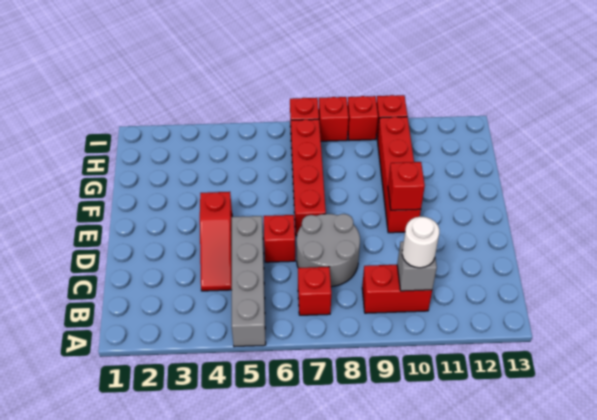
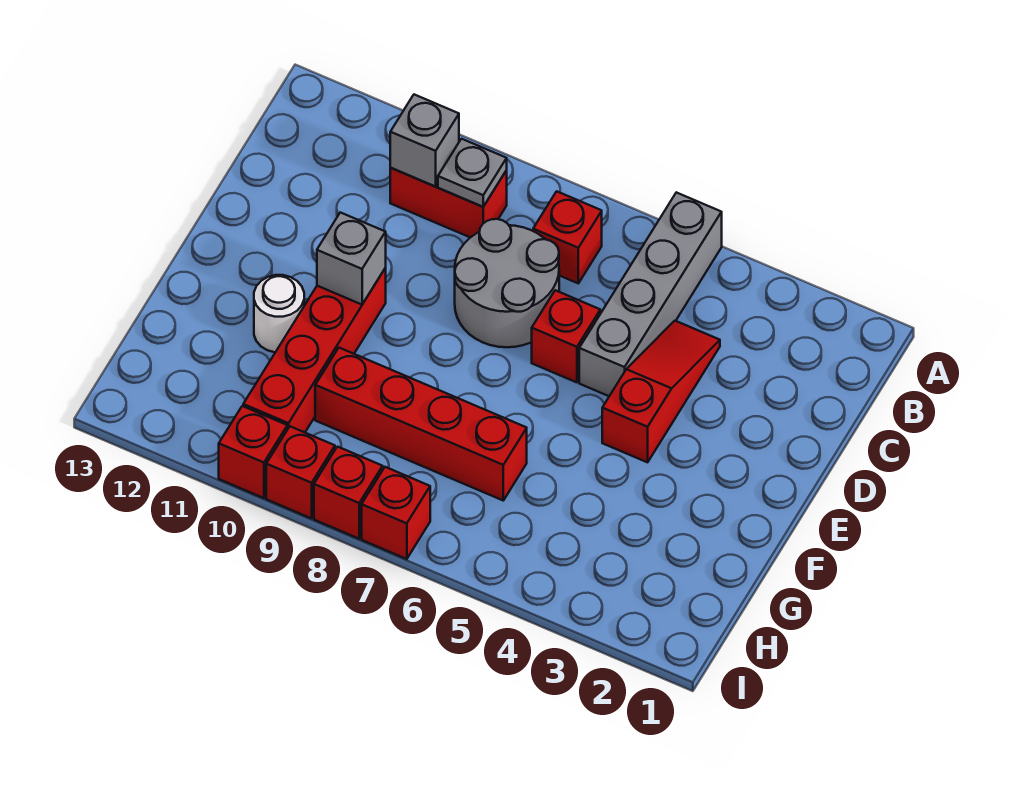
none -> grey 1x1 plate [438,139,507,207]
white 1x1 round brick [402,217,439,268] -> white 1x1 round brick moved to [254,275,304,352]
red 1x4 brick [291,119,326,236] -> red 1x4 brick turned to [315,348,527,500]
red 1x1 brick [388,162,425,210] -> grey 1x1 brick [317,212,386,305]

